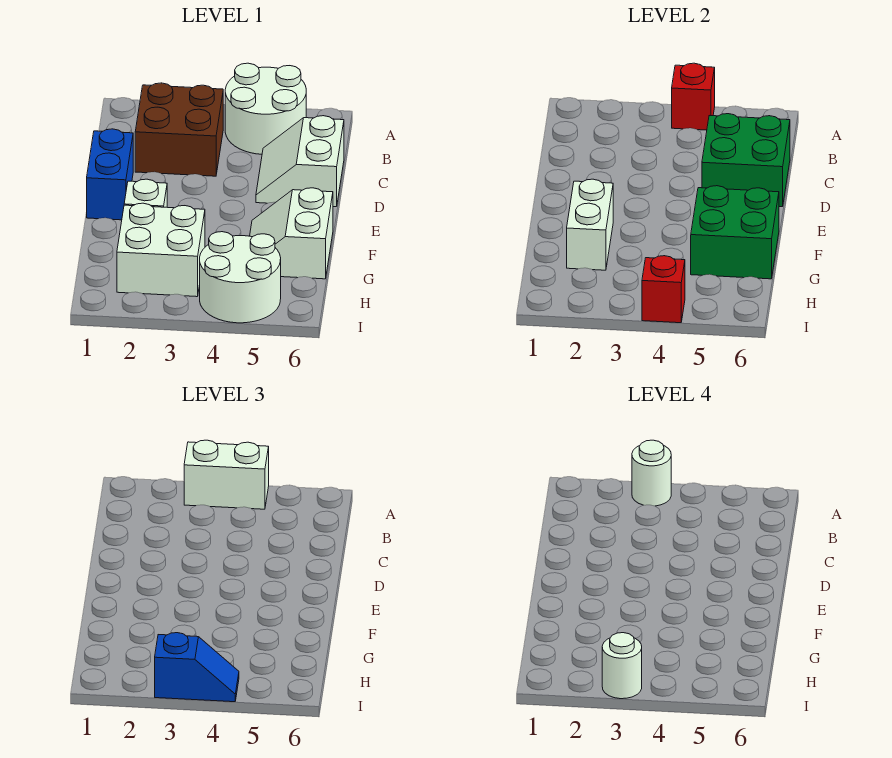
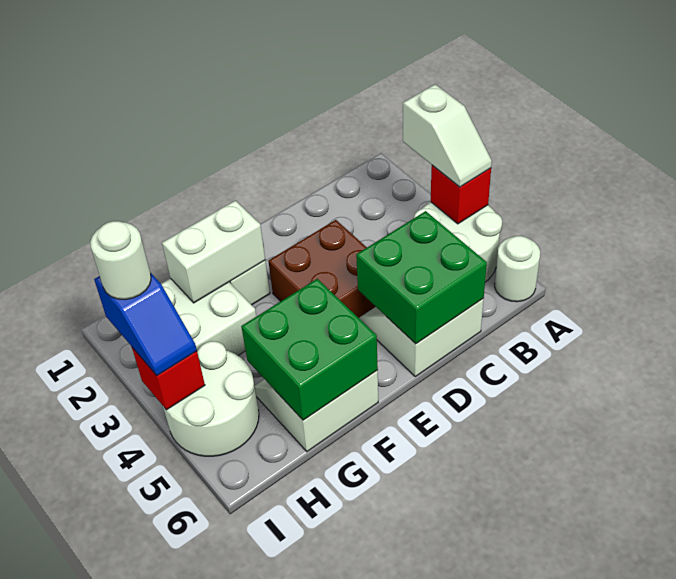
white 1x2 brick [184,440,269,509] -> white 1x2 slope [403,84,492,187]
white 1x1 round brick [632,440,671,506] -> white 1x1 round brick moved to [495,236,540,302]
brown 2x2 brick [135,83,223,176] -> brown 2x2 brick moved to [268,220,376,318]
blue 1x2 brick [87,129,133,220] -> none

